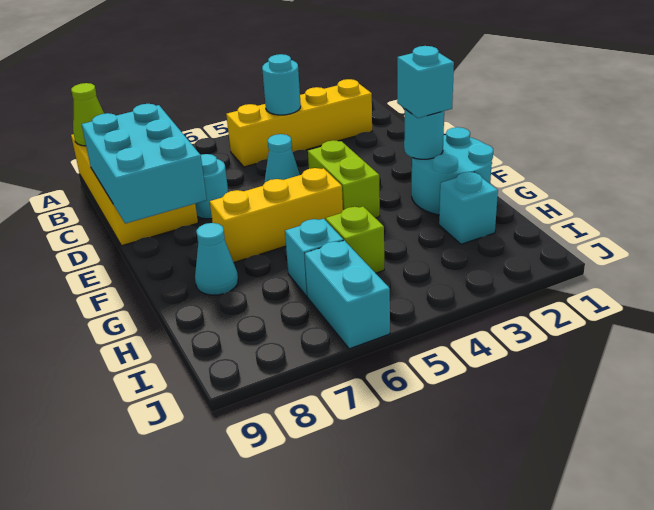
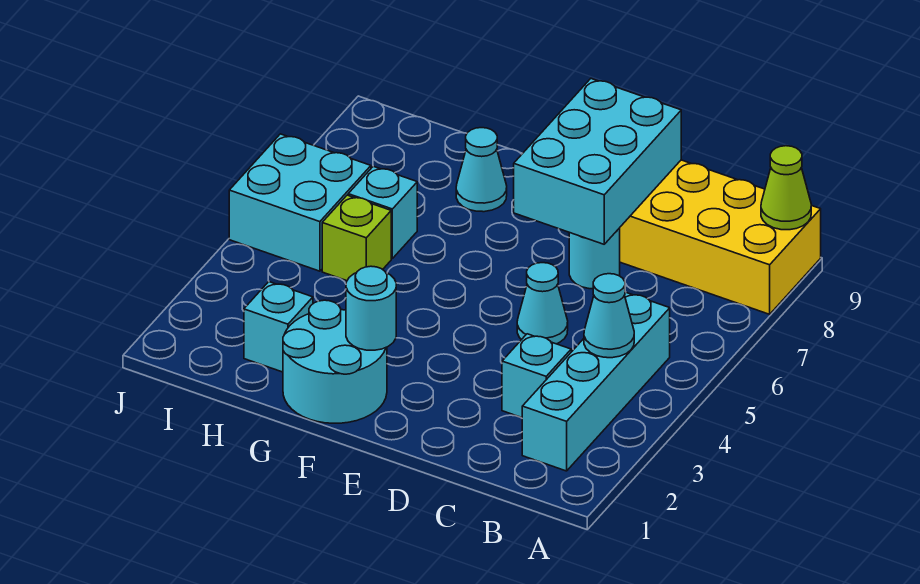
yellow 1x4 brick [226,79,372,167] -> cyan 1x4 brick [522,292,670,471]
cyan 1x1 round brick [262,54,301,115] -> cyan 1x1 cone [584,274,634,358]
cyan 2x3 brick [82,104,207,224] -> cyan 2x3 brick turned to [514,79,681,244]
lime 1x2 brick [308,140,380,218] -> none
cyan 1x1 brick [397,46,454,118] -> cyan 1x1 brick moved to [502,334,571,418]
yellow 1x3 brick [210,168,343,263] -> none
cyan 1x2 brick [305,241,390,349] -> cyan 2x2 brick [229,134,371,271]

